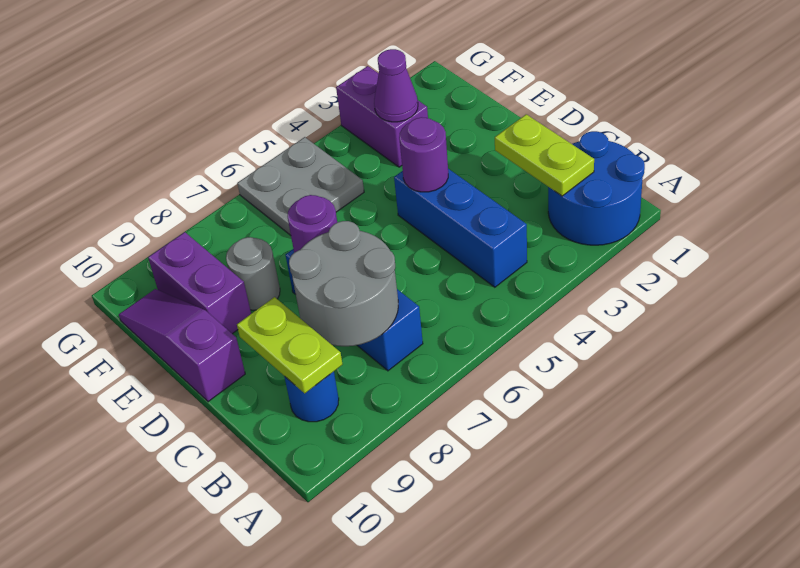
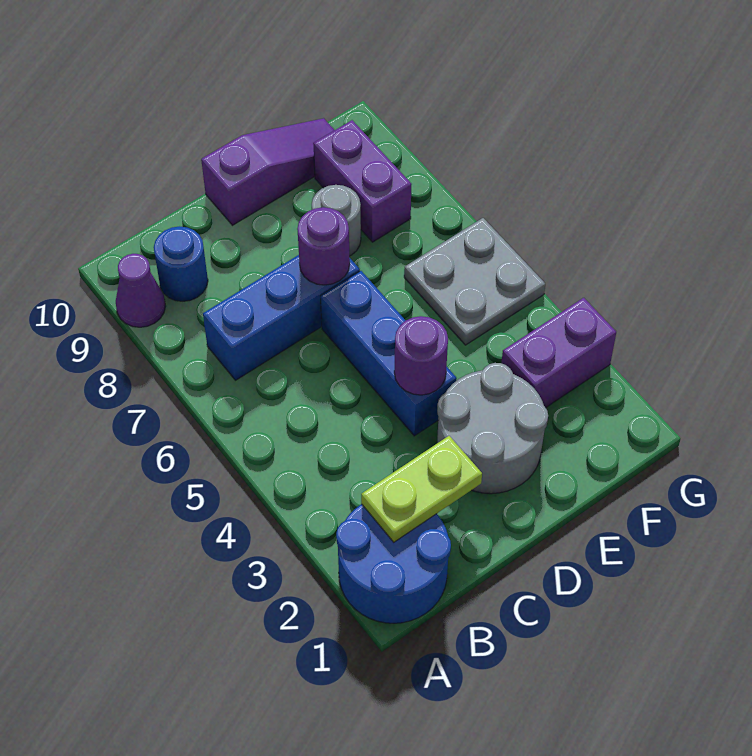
blue 1x3 brick [394,169,527,287] -> blue 1x3 brick turned to [321,271,457,436]
grey 2x2 round brick [289,221,398,346] -> grey 2x2 round brick moved to [437,363,548,494]
lime 1x2 plate [237,297,343,393] -> none
purple 1x2 brick [148,232,251,334] -> purple 1x2 brick turned to [313,120,412,242]
purple 1x1 cone [374,49,418,122] -> purple 1x1 cone moved to [116,254,166,327]

